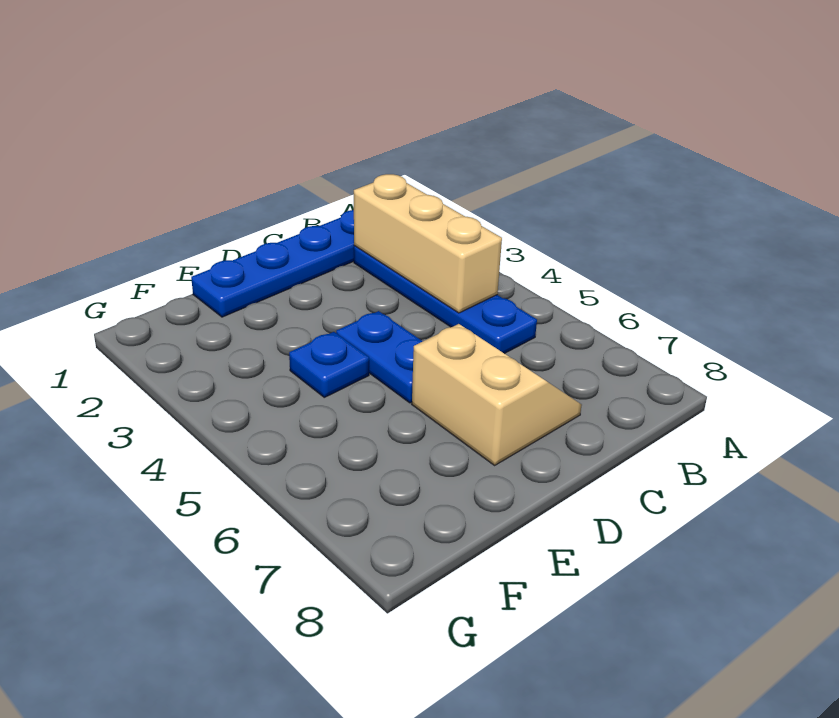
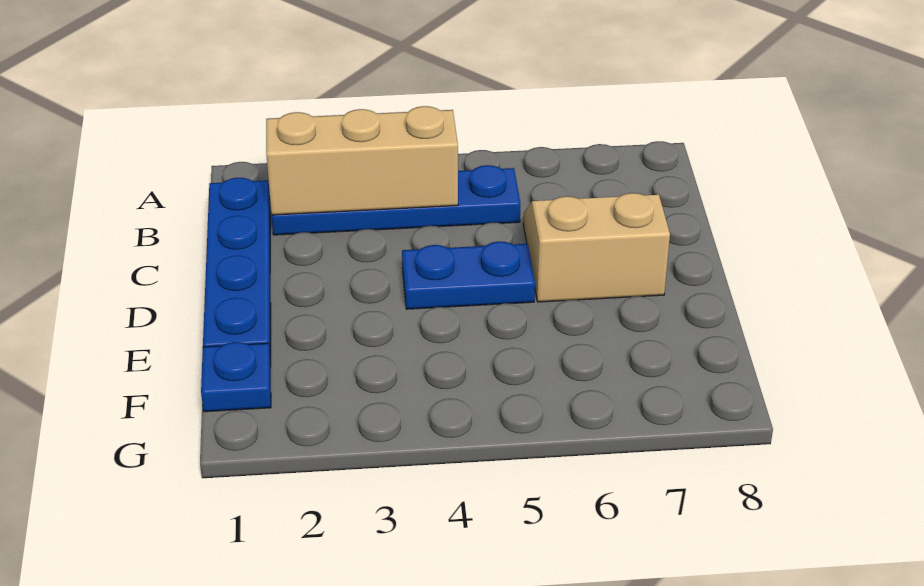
blue 1x1 plate [289,332,369,397] -> blue 1x1 plate moved to [201,342,271,412]

